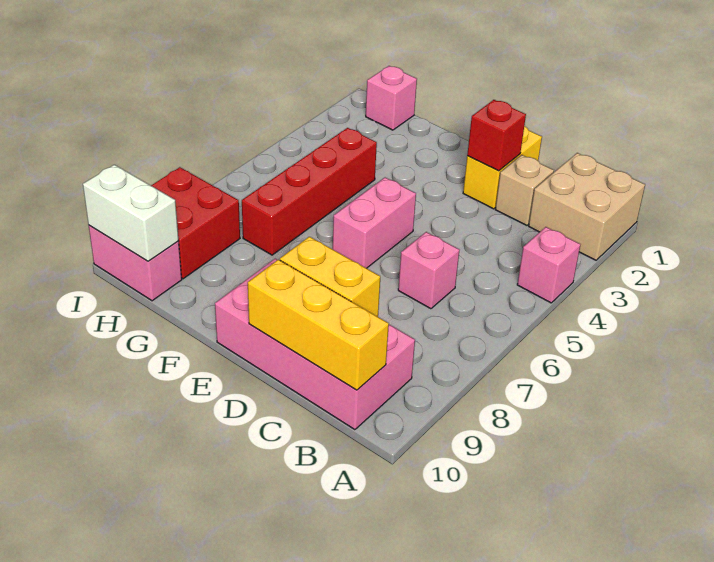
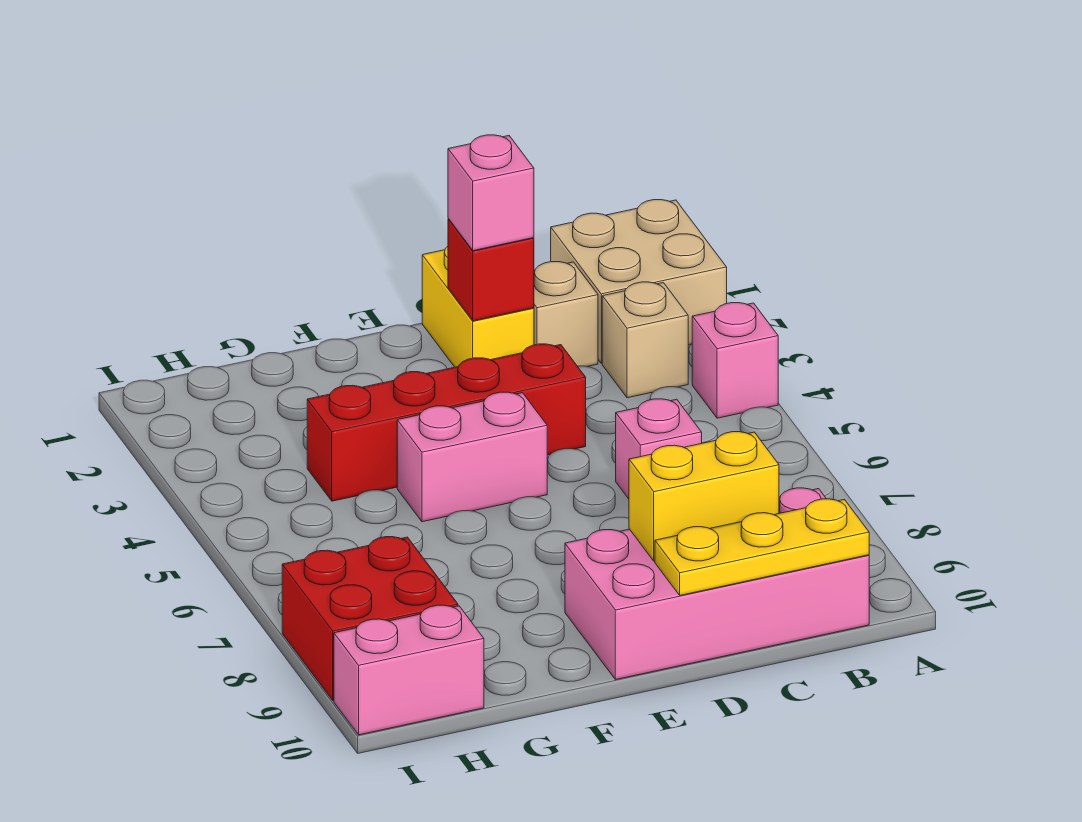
none -> tan 1x1 brick [602,282,688,398]
yellow 1x3 brick [248,260,389,390] -> yellow 1x3 plate [655,499,869,595]
pink 1x2 brick [333,178,416,268] -> pink 1x2 brick turned to [397,392,547,522]
red 1x4 brick [242,128,377,255] -> red 1x4 brick turned to [307,344,586,501]
pink 1x1 brick [366,66,417,130] -> pink 1x1 brick moved to [448,135,534,251]
white 1x2 brick [83,165,178,261] -> none

